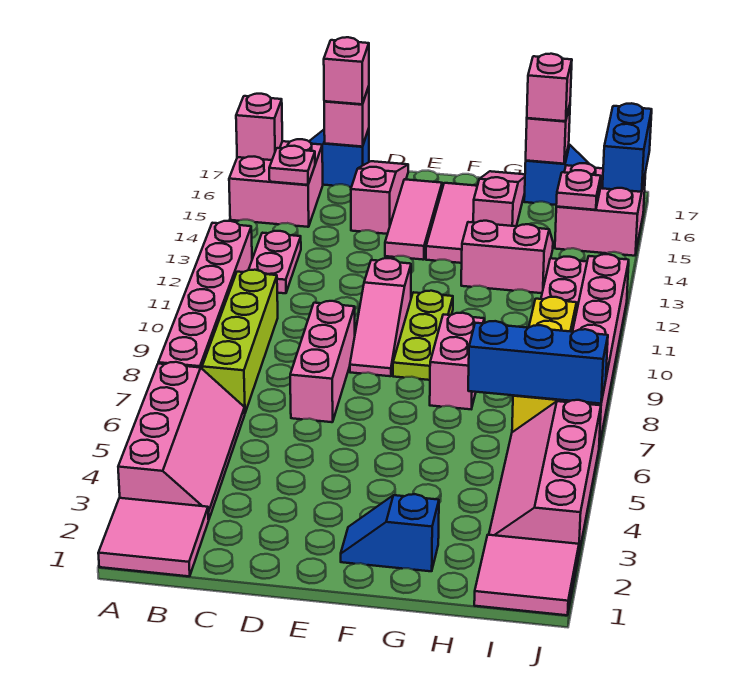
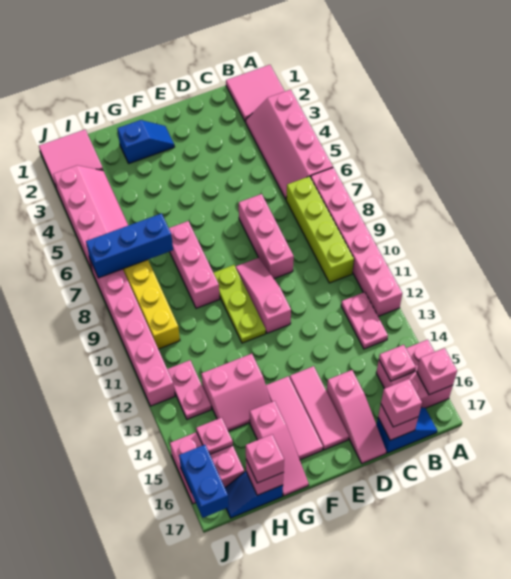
pink 1x2 brick [430,313,484,409] -> pink 1x3 brick [169,221,220,308]

